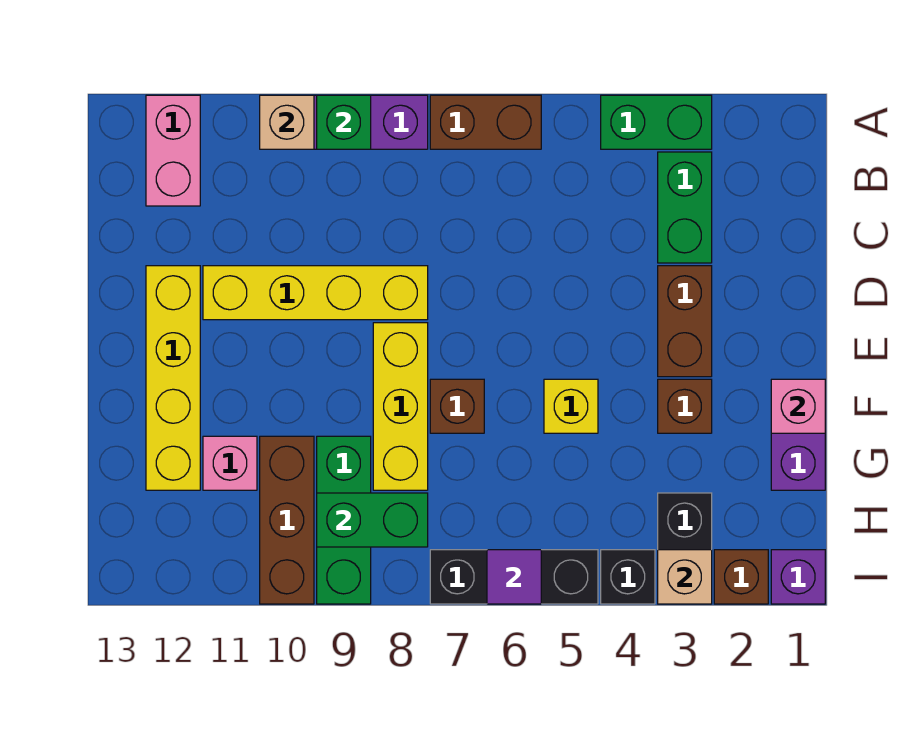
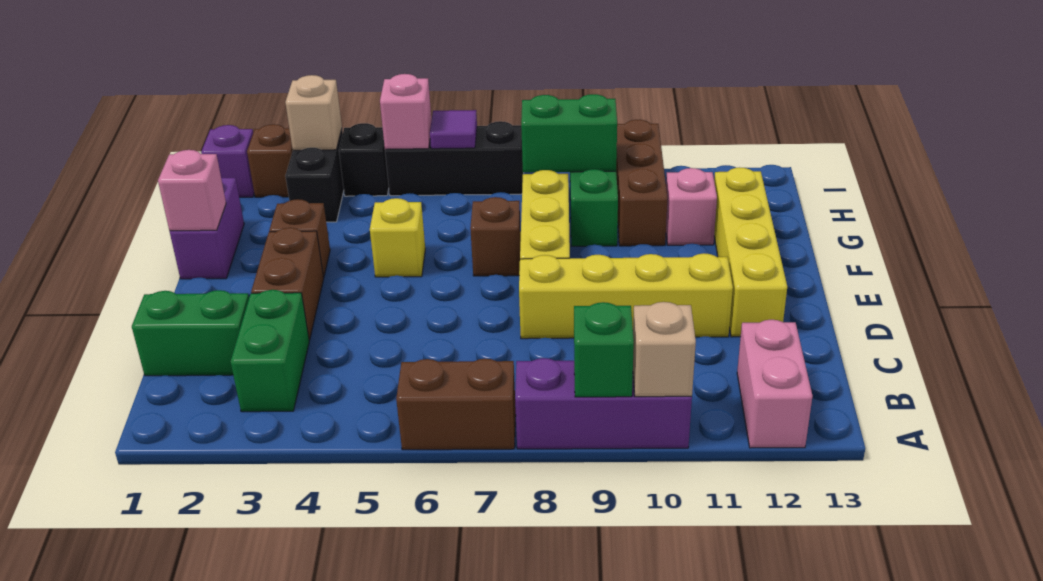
green 1x2 brick [601,95,712,149] -> green 1x2 brick moved to [132,290,249,376]
none -> pink 1x1 brick [380,74,432,149]

